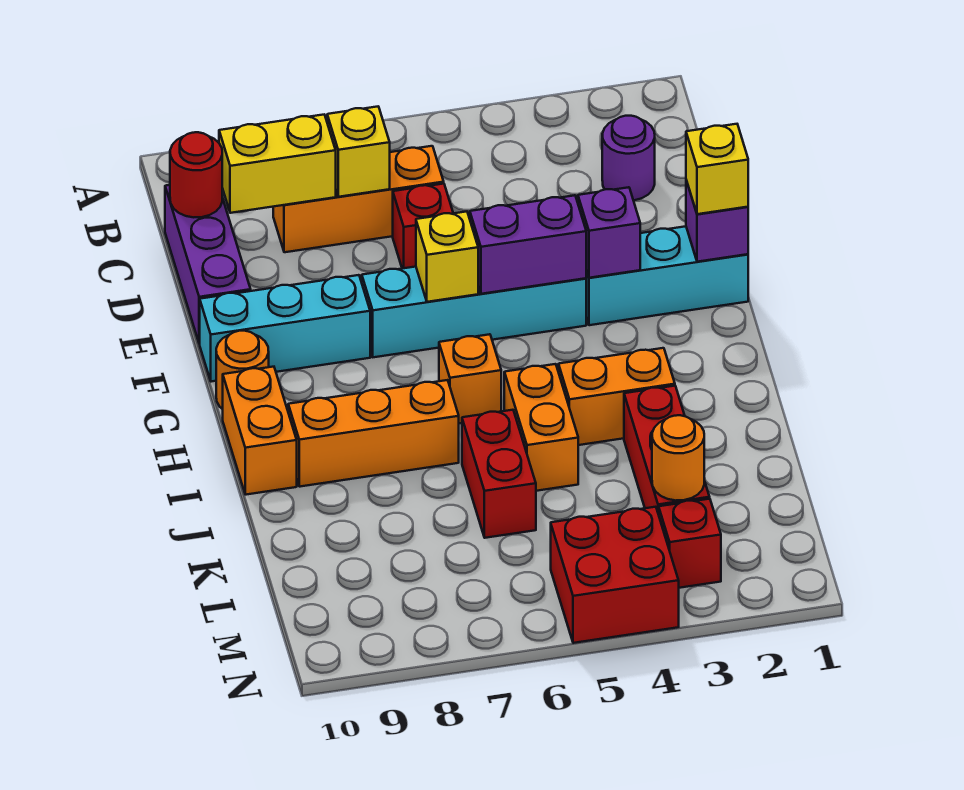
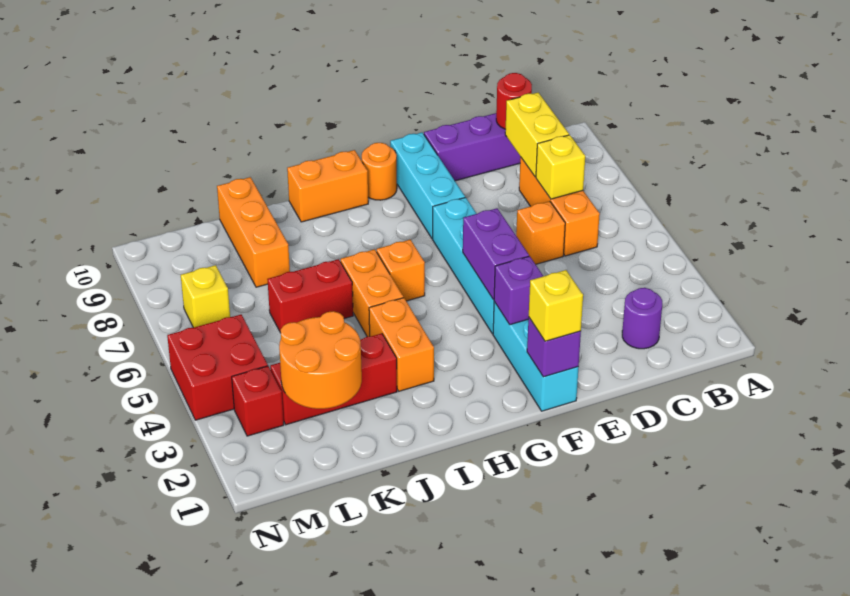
red 1x1 brick [393,184,453,269] -> orange 1x1 brick [516,201,565,264]
yellow 1x1 brick [416,212,478,302] -> yellow 1x1 brick moved to [181,265,230,328]
orange 1x2 brick [504,364,578,491] -> orange 1x2 brick turned to [341,249,403,337]
orange 1x3 brick [288,380,459,487] -> orange 1x3 brick moved to [217,177,290,287]
orange 1x1 round brick [652,415,704,501] -> orange 2x2 round brick [279,311,362,409]

